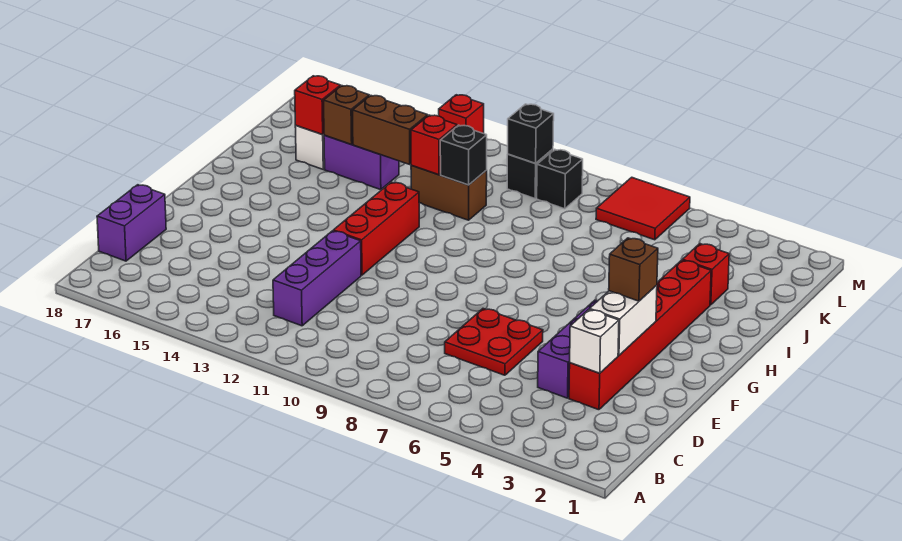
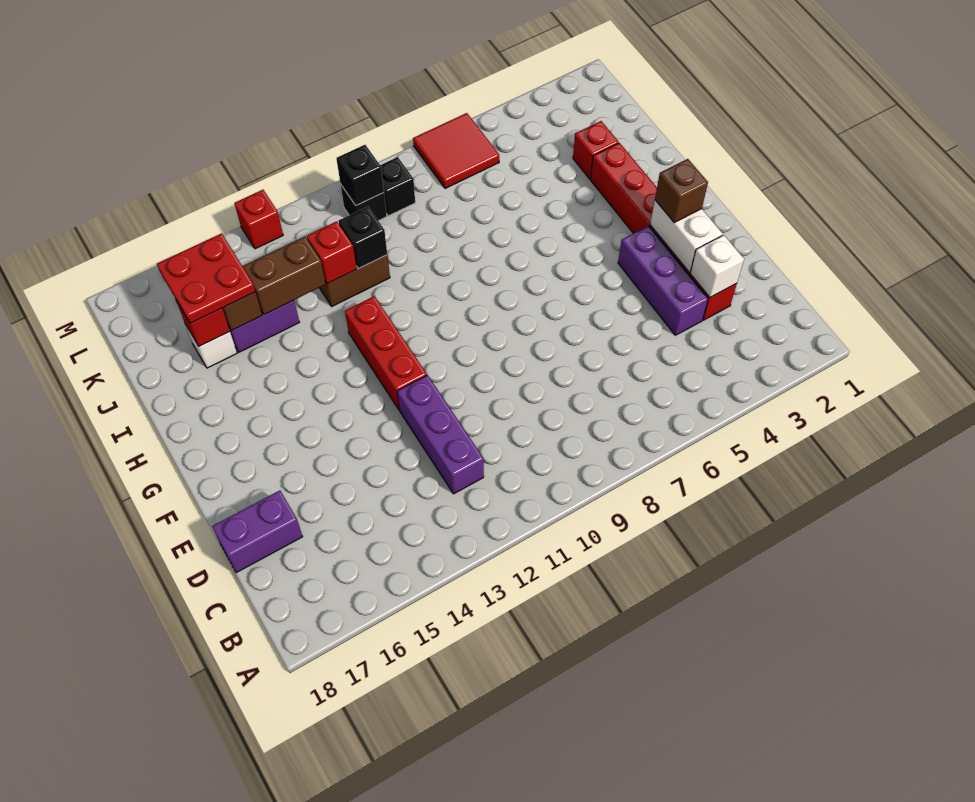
purple 1x2 brick [97,185,166,261] -> purple 1x2 brick turned to [212,491,303,573]
red 2x2 plate [445,309,543,375] -> red 2x2 plate moved to [157,233,256,323]

